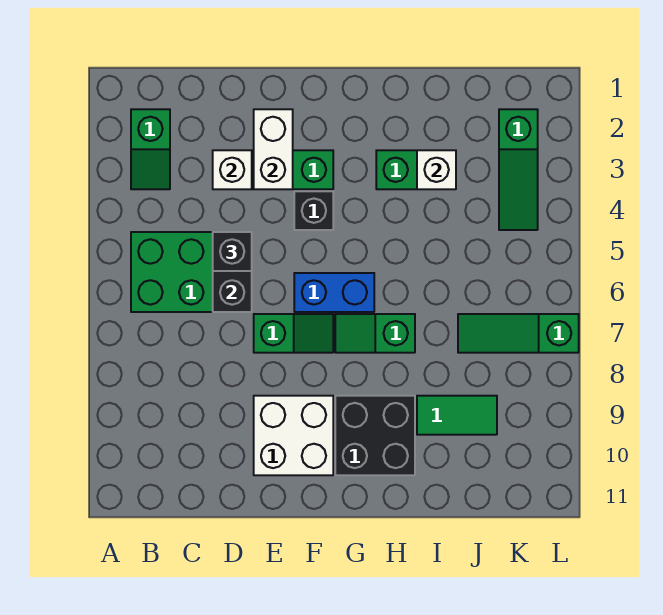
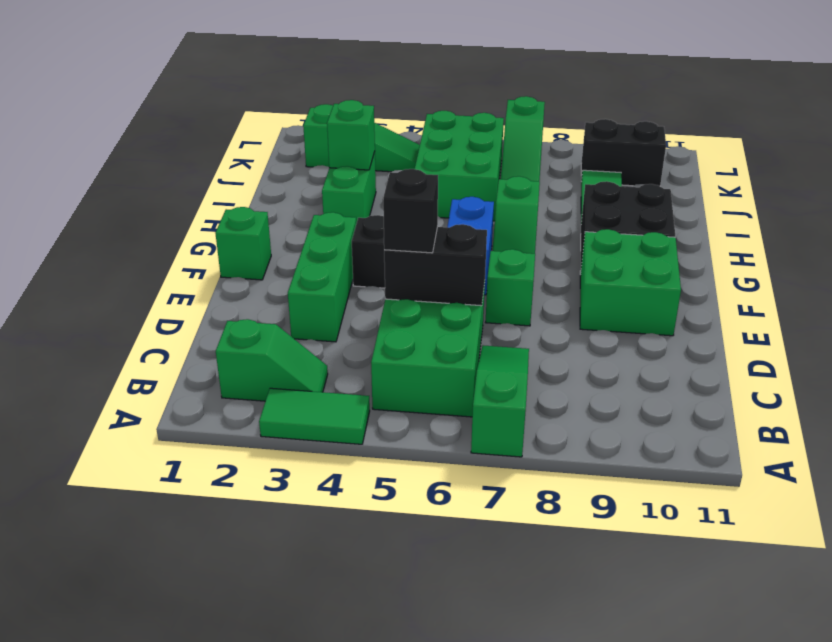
none -> green 1x2 tile [259,388,370,444]
none -> green 1x3 slope [471,345,529,457]
white 1x1 brick [213,150,252,189] -> none
white 1x2 brick [254,109,293,189] -> none
white 2x2 brick [254,396,333,475] -> green 2x2 brick [580,229,681,336]
none -> green 1x1 brick [215,207,271,280]
white 1x1 brick [417,150,456,189] -> green 1x1 brick [327,100,375,170]
none -> green 2x3 brick [415,111,504,221]
none -> black 1x2 brick [581,119,666,186]

